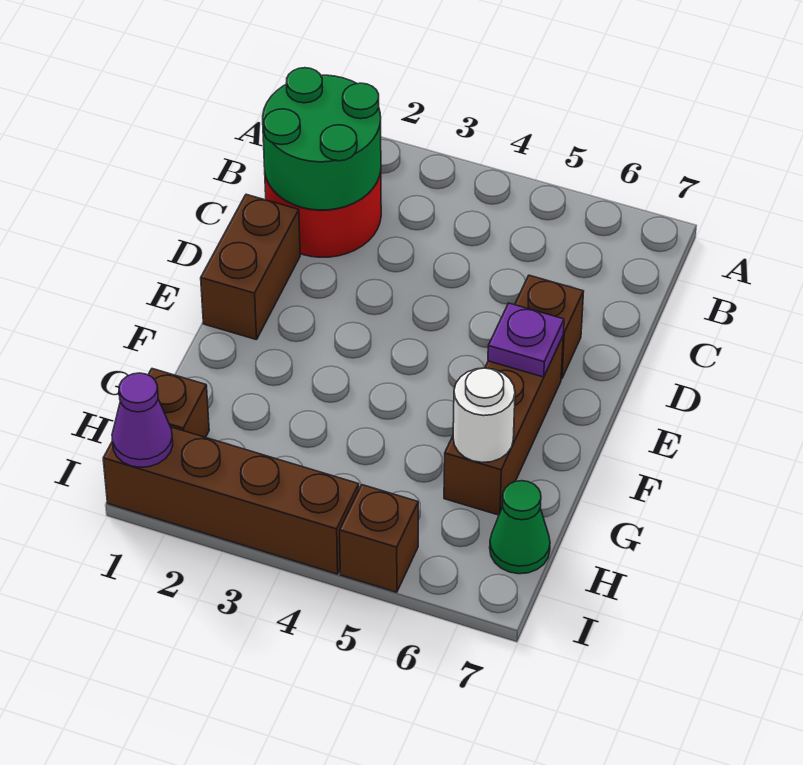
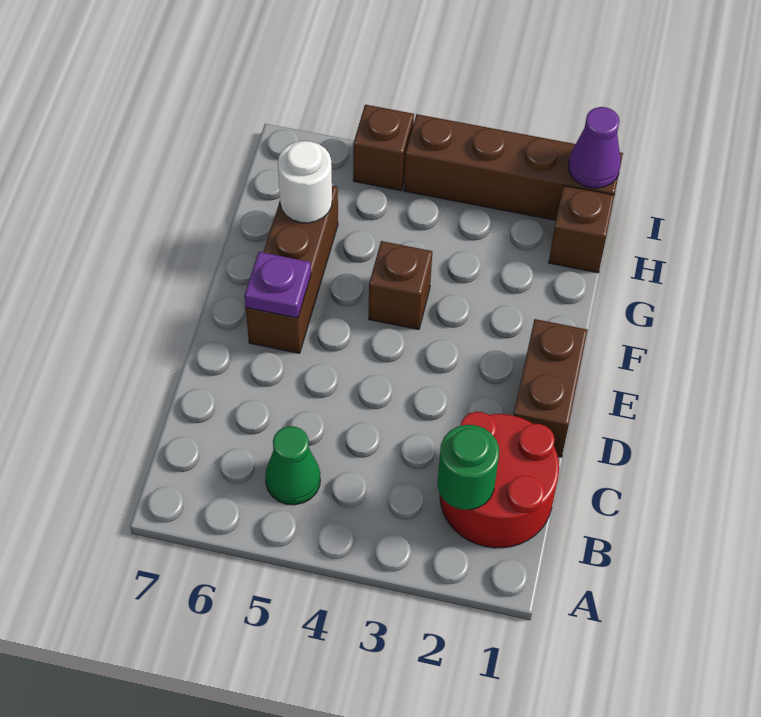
green 2x2 round brick [263,68,381,210] -> green 1x1 round brick [437,425,499,510]
brown 1x1 brick [515,275,584,379] -> brown 1x1 brick moved to [369,241,432,330]
green 1x1 cone [490,481,550,574] -> green 1x1 cone moved to [265,426,320,505]

